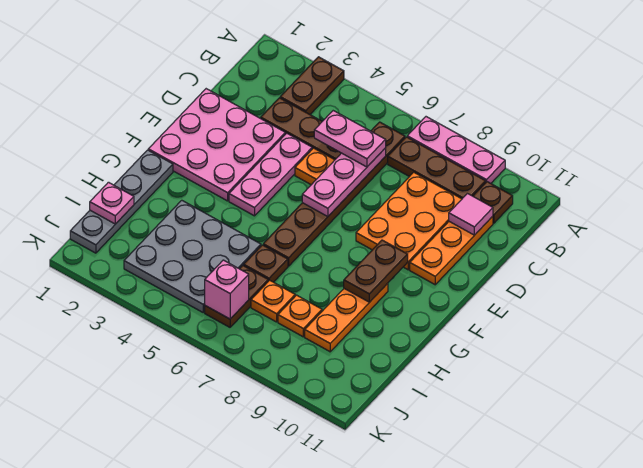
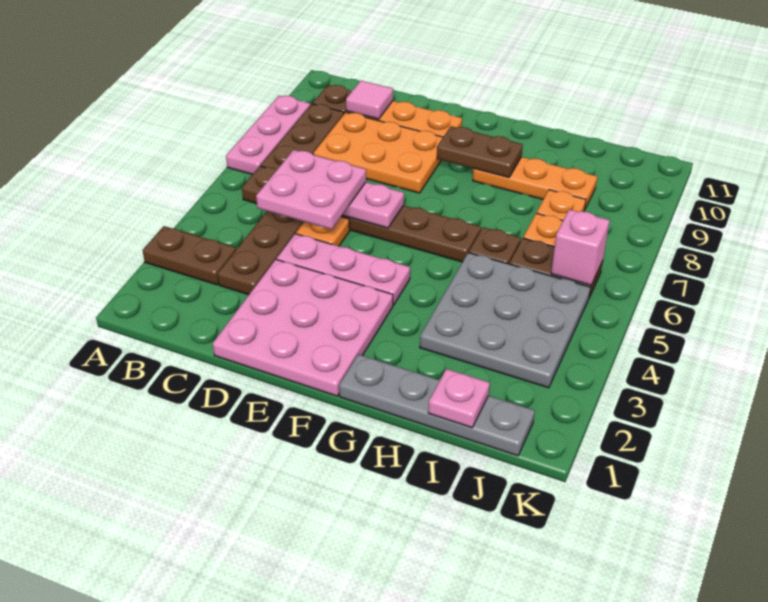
pink 1x2 plate [314,111,386,167] -> pink 2x2 plate [256,150,366,229]

